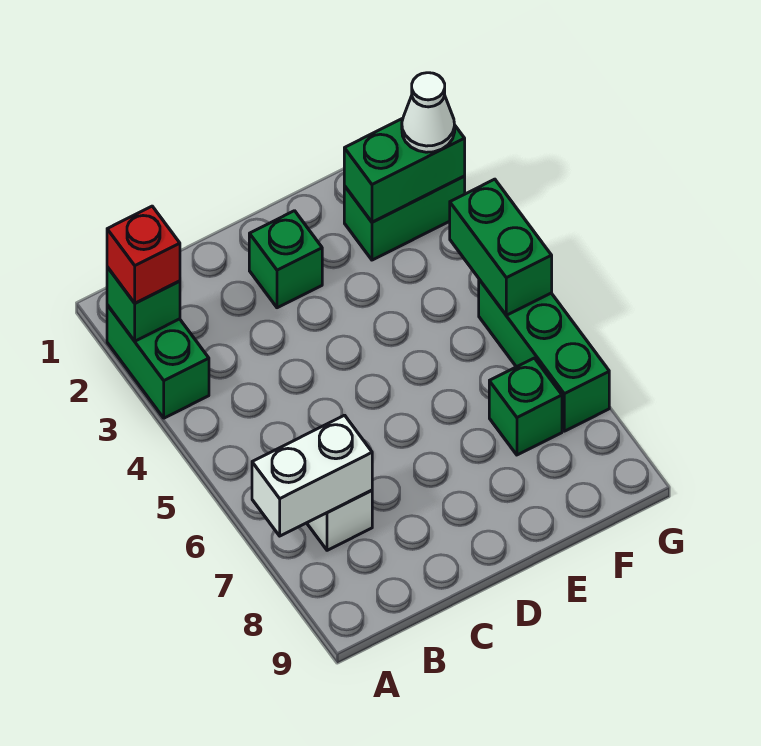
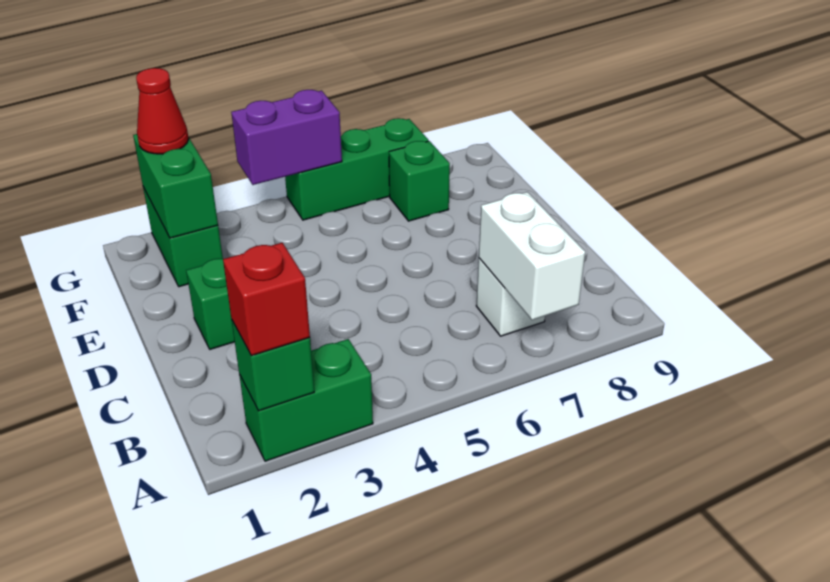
white 1x1 cone [402,73,455,152] -> red 1x1 cone [136,68,189,154]
green 1x2 brick [450,179,552,315] -> purple 1x2 brick [231,90,342,185]

